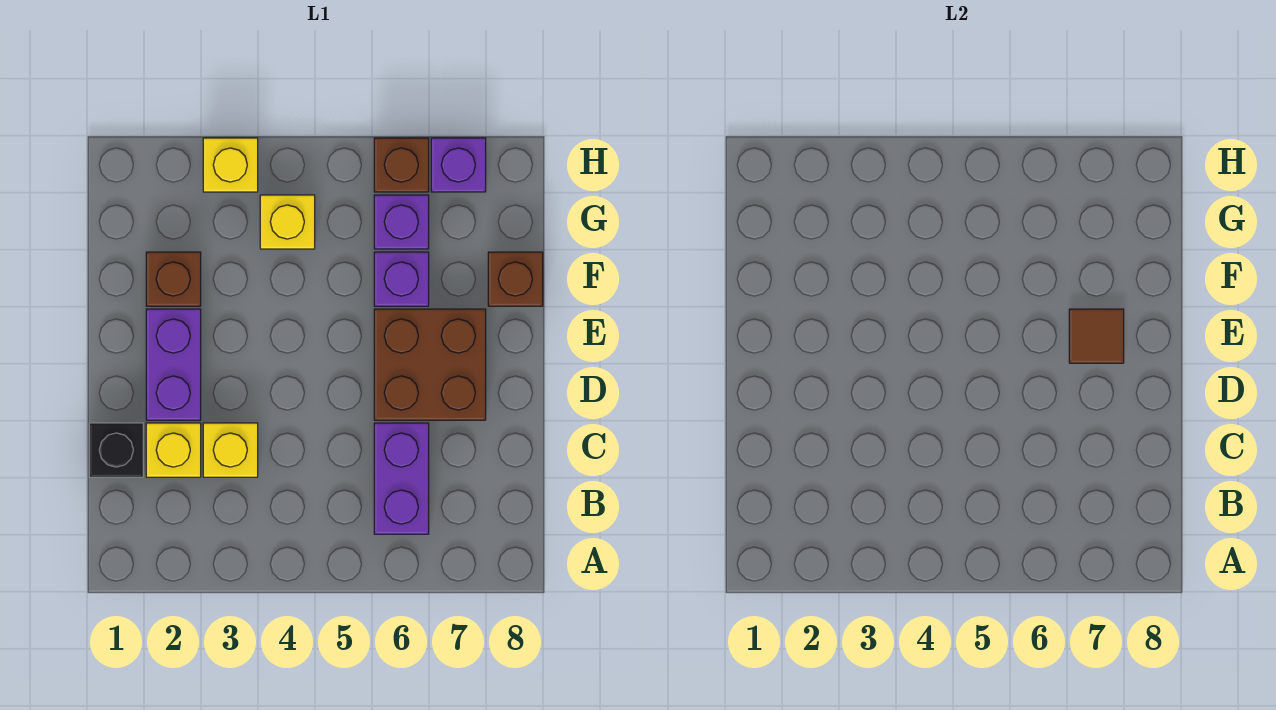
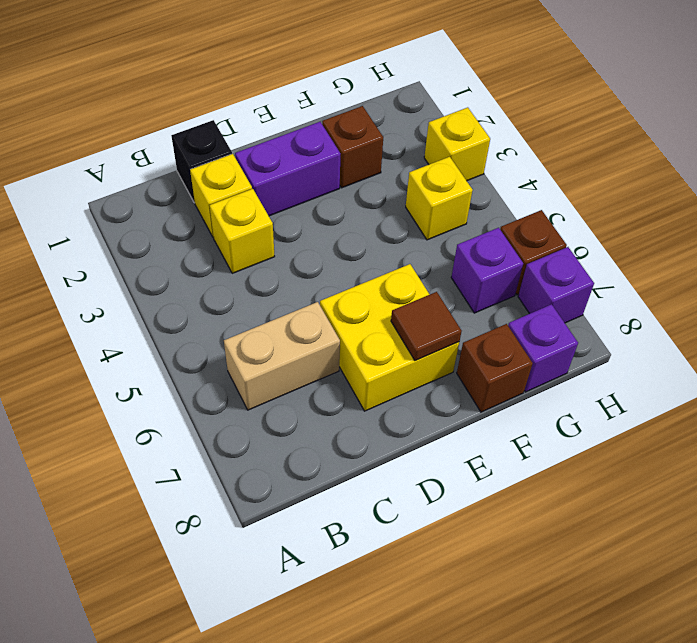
purple 1x2 brick [374,423,429,534] -> tan 1x2 brick [224,302,340,410]
brown 2x2 brick [374,309,486,420] -> yellow 2x2 brick [320,264,459,411]
purple 1x1 brick [374,252,429,306] -> purple 1x1 brick moved to [508,304,578,392]

